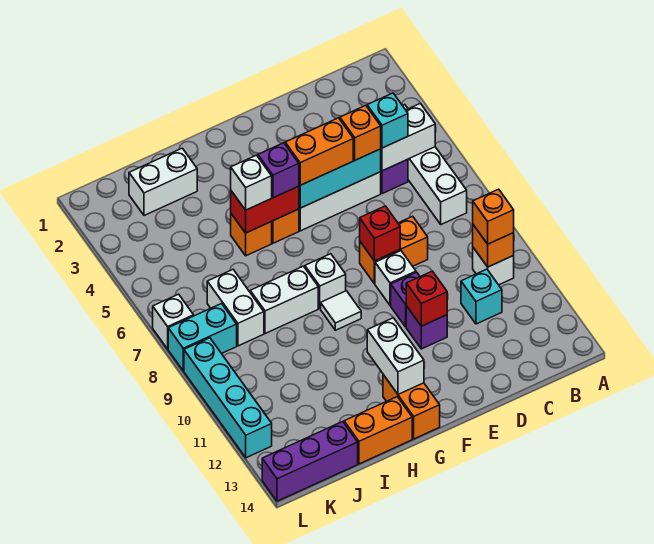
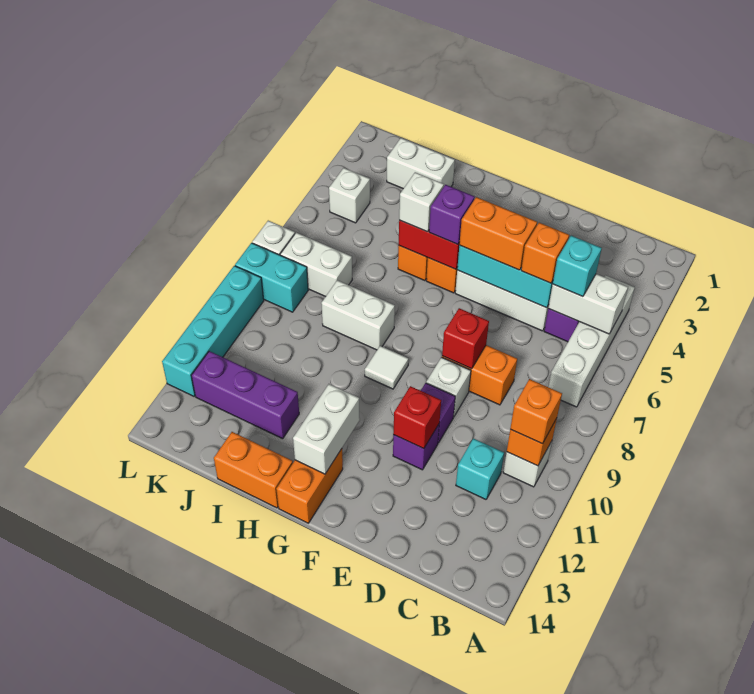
white 1x1 brick [305,254,346,308] -> white 1x1 brick moved to [329,168,370,223]
white 1x2 brick [207,270,264,346] -> white 1x2 brick turned to [280,233,352,297]
purple 1x3 brick [262,422,358,501] -> purple 1x3 brick moved to [192,351,299,439]

